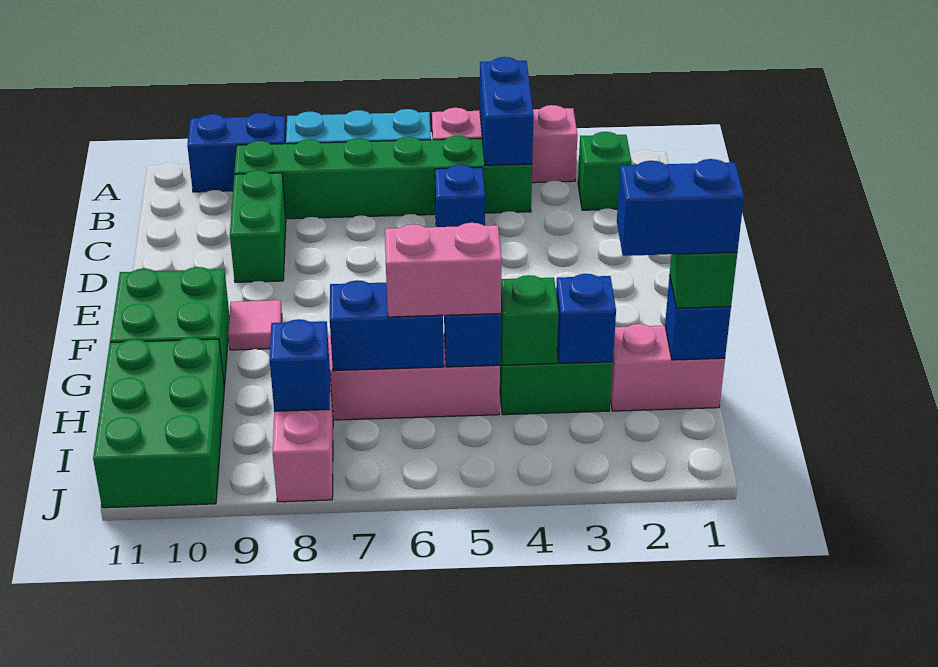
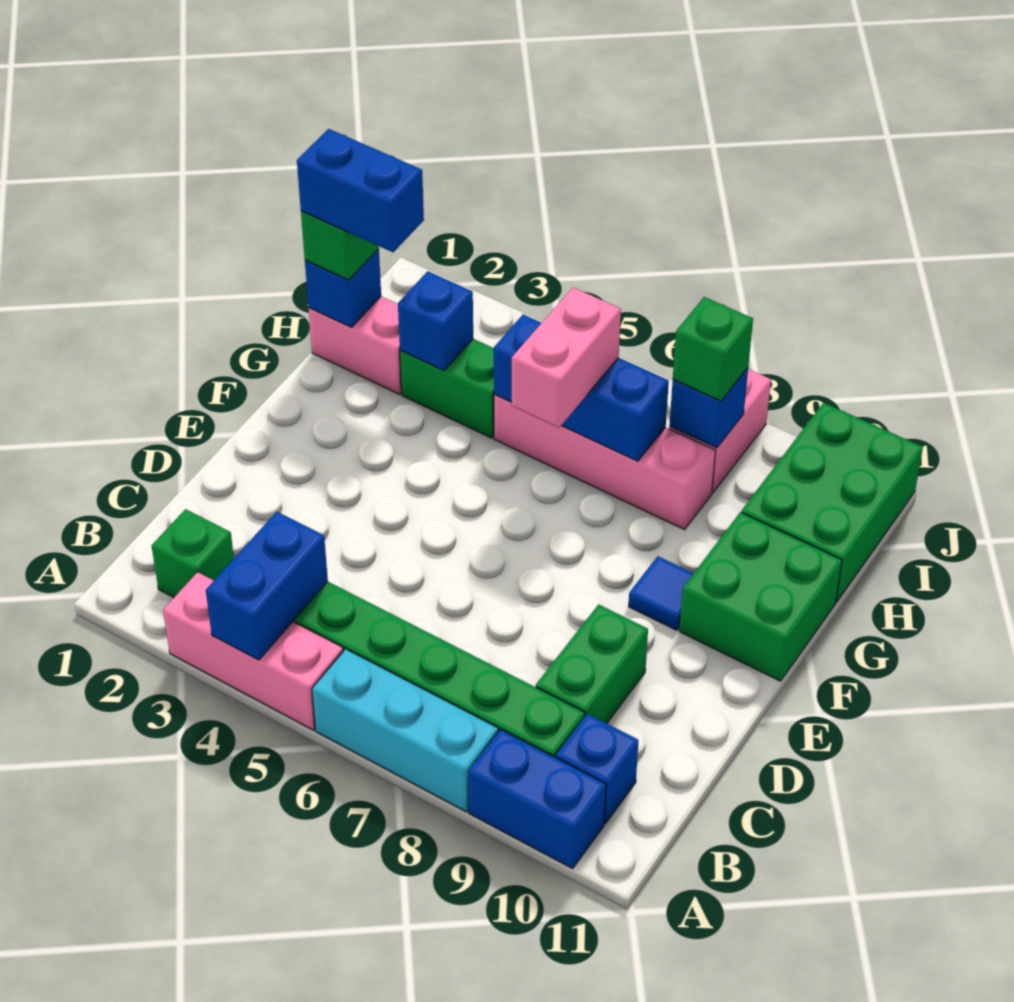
blue 1x1 brick [435,165,485,227] -> blue 1x1 brick moved to [556,714,639,824]
pink 1x1 tile [228,300,282,350] -> blue 1x1 tile [628,556,694,630]
green 1x1 brick [500,275,559,365] -> green 1x1 brick moved to [673,297,753,401]
pink 1x2 brick [385,223,502,317] -> pink 1x2 brick turned to [512,288,621,428]

